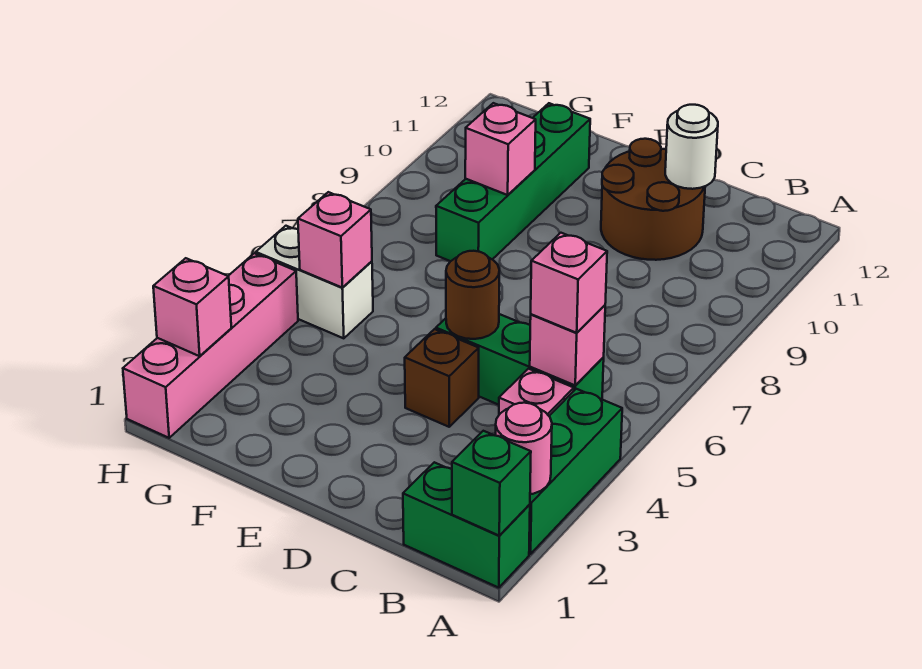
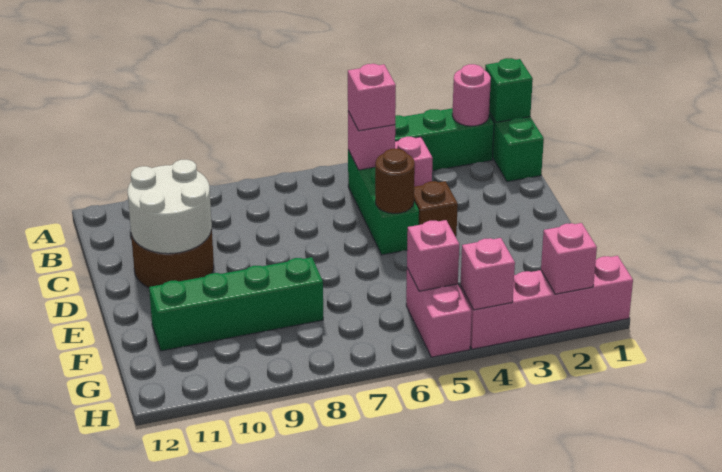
white 1x1 round brick [665,105,718,189] -> white 2x2 round brick [128,160,212,254]
pink 1x1 brick [465,103,536,195] -> pink 1x1 brick moved to [461,238,515,310]
white 1x2 brick [256,226,373,338] -> pink 1x2 brick [406,268,472,357]

